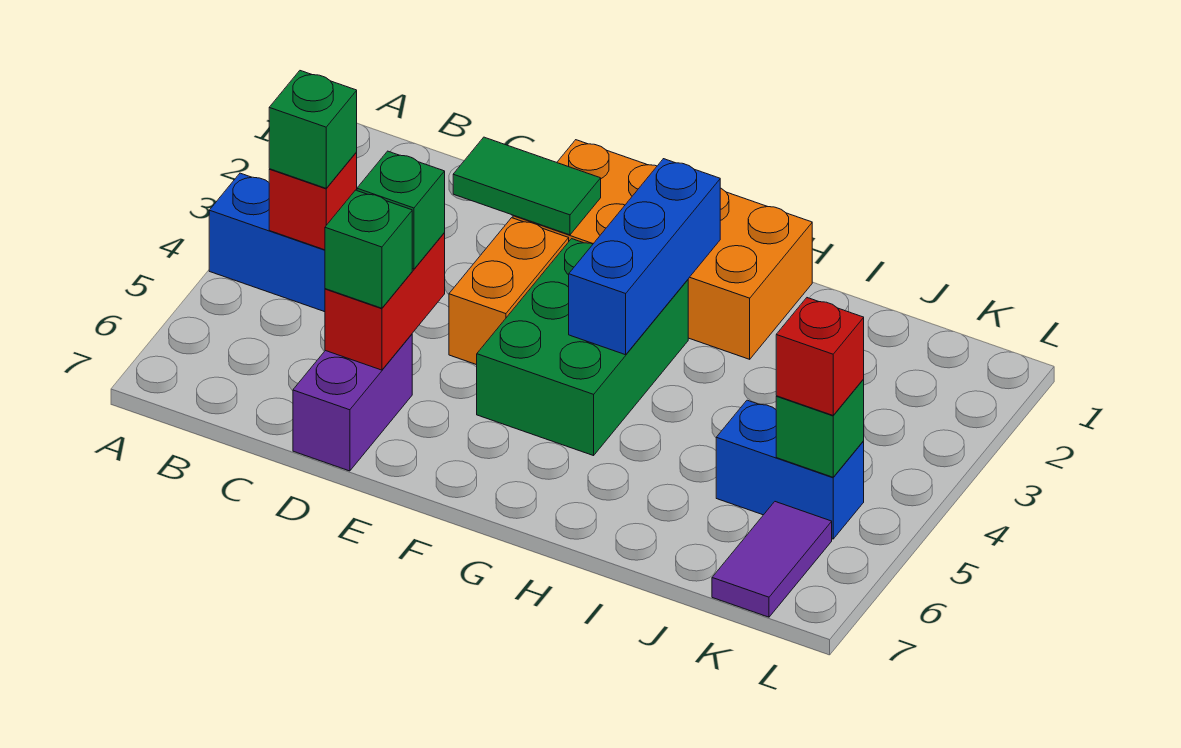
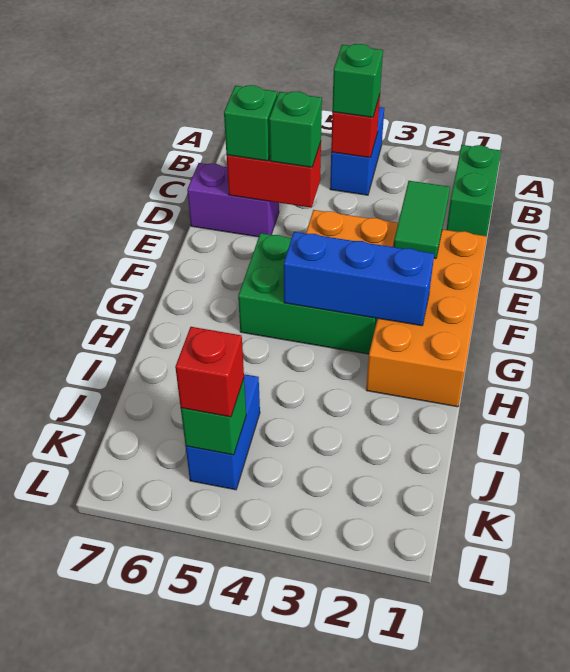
none -> green 1x2 brick [446,145,501,236]
purple 1x2 tile [712,502,832,617] -> none

